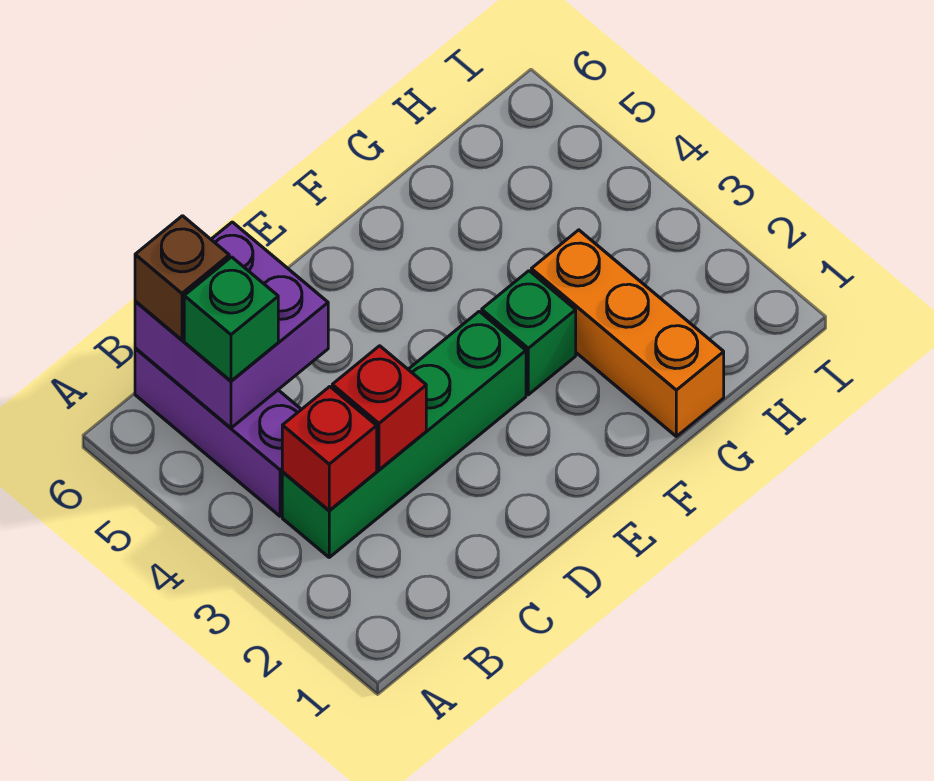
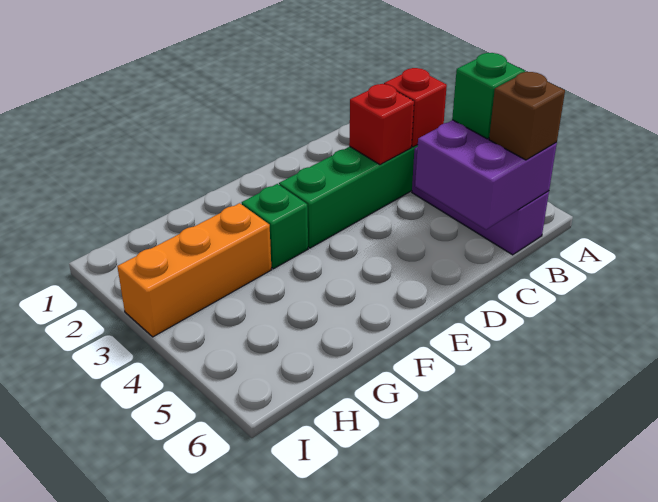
orange 1x3 brick [531,230,724,436] -> orange 1x3 brick turned to [117,203,272,337]

